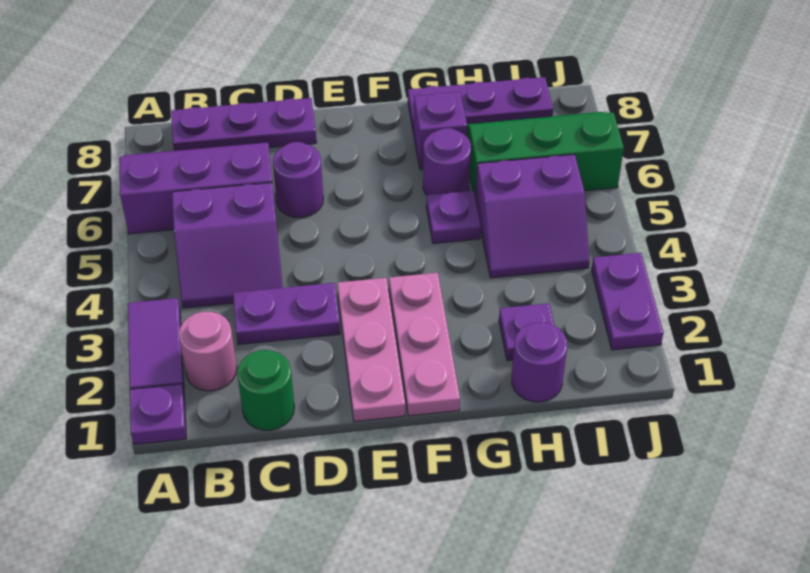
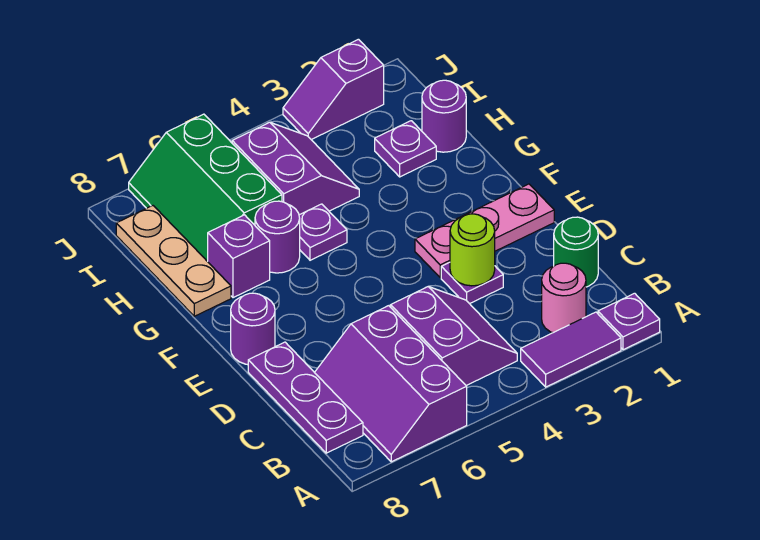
purple 1x2 plate [233,283,340,345] -> purple 1x1 plate [441,262,503,304]
none -> lime 1x1 round brick [450,214,495,286]
purple 1x1 round brick [273,142,323,218] -> purple 1x1 round brick moved to [231,293,275,365]
pink 1x3 plate [389,273,460,416] -> none
purple 1x3 plate [408,77,553,134] -> tan 1x3 plate [116,206,231,316]
purple 1x2 plate [591,253,663,350] -> purple 1x2 slope [283,39,384,139]

